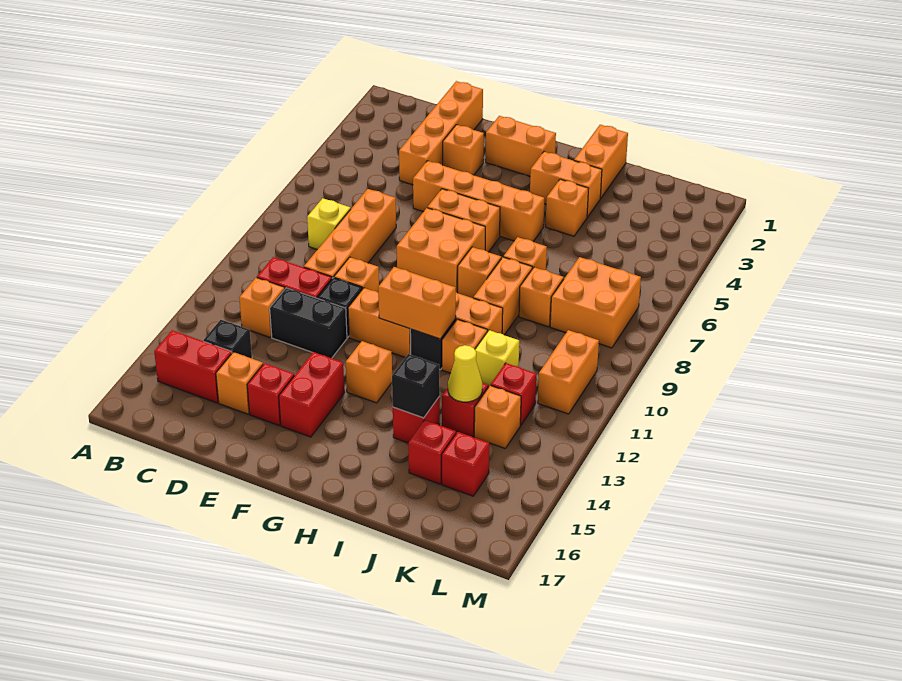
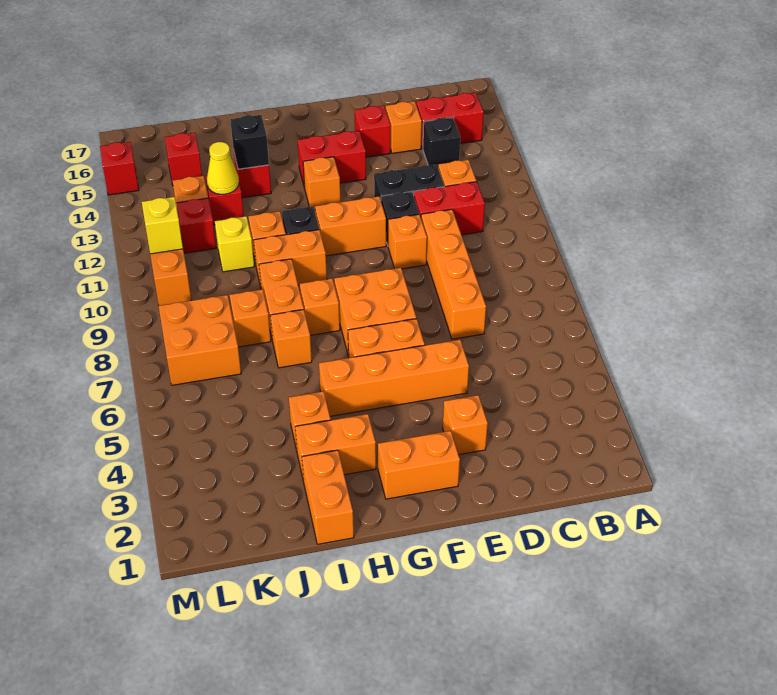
yellow 1x1 brick [307,198,351,250] -> yellow 1x1 brick moved to [142,197,183,254]
orange 1x4 brick [399,81,483,185] -> none
red 1x2 brick [279,352,345,437] -> red 1x2 brick turned to [298,131,366,187]
orange 1x2 brick [378,267,456,339] -> none
red 1x1 brick [408,420,456,484] -> red 1x1 brick moved to [100,142,139,195]

